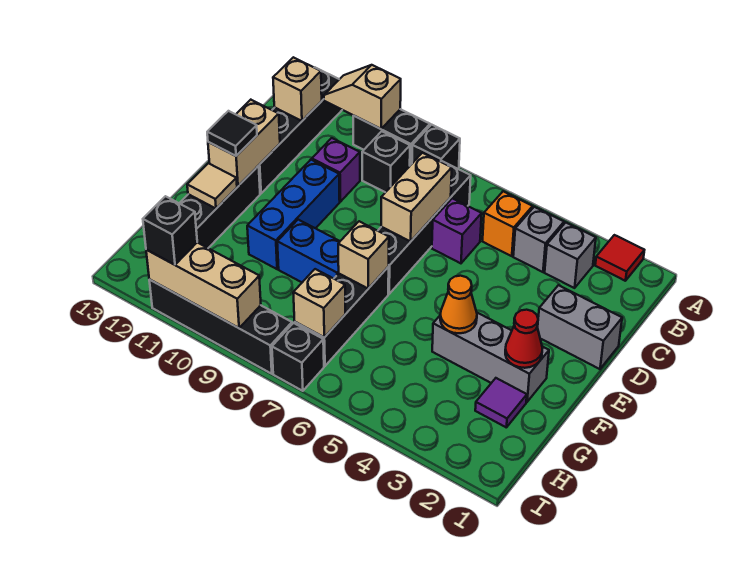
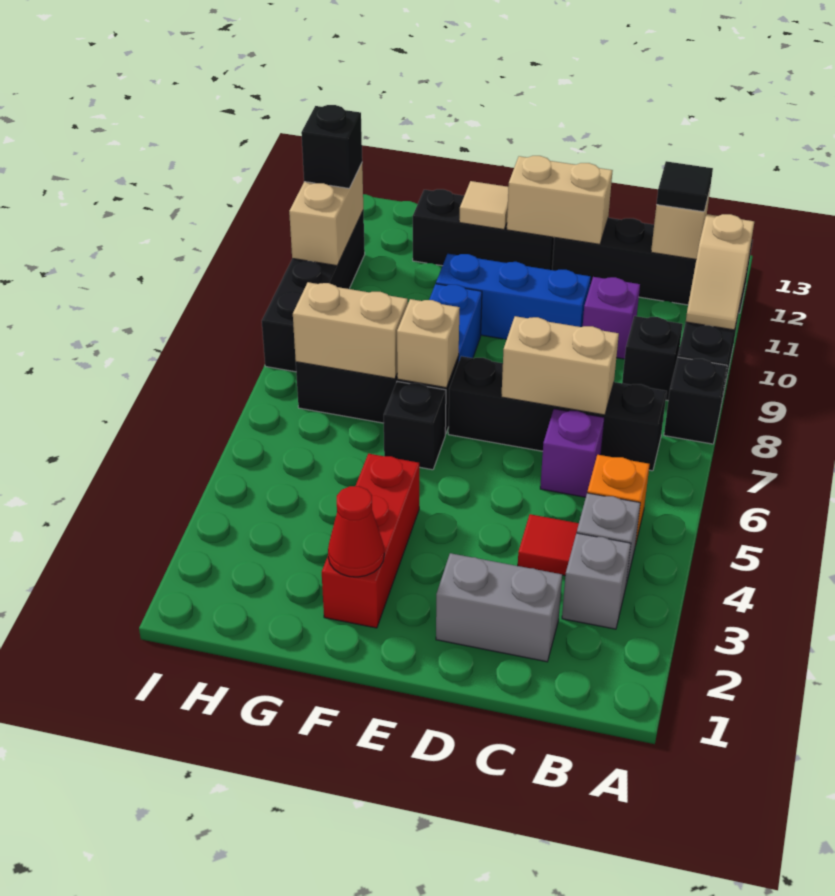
red 1x1 tile [595,235,644,281] -> red 1x1 tile moved to [518,514,579,576]
tan 1x2 slope [324,65,401,129] -> tan 1x2 slope turned to [686,214,754,330]
grey 1x2 brick [538,285,622,369] -> grey 1x2 brick turned to [436,553,562,662]
black 1x1 tile [207,111,257,156] -> black 1x1 tile moved to [656,161,713,212]
grey 1x3 brick [432,313,549,402] -> red 1x3 brick [322,454,419,628]
orange 1x1 cone [440,276,477,333] -> none
purple 1x1 tile [475,378,527,427] -> none
tan 1x1 brick [293,269,345,337] -> tan 1x2 brick [293,282,408,379]
black 1x1 brick [272,323,324,391] -> black 1x1 brick moved to [384,382,446,470]
tan 1x3 brick [146,243,261,328] -> tan 1x2 brick [289,163,363,266]

